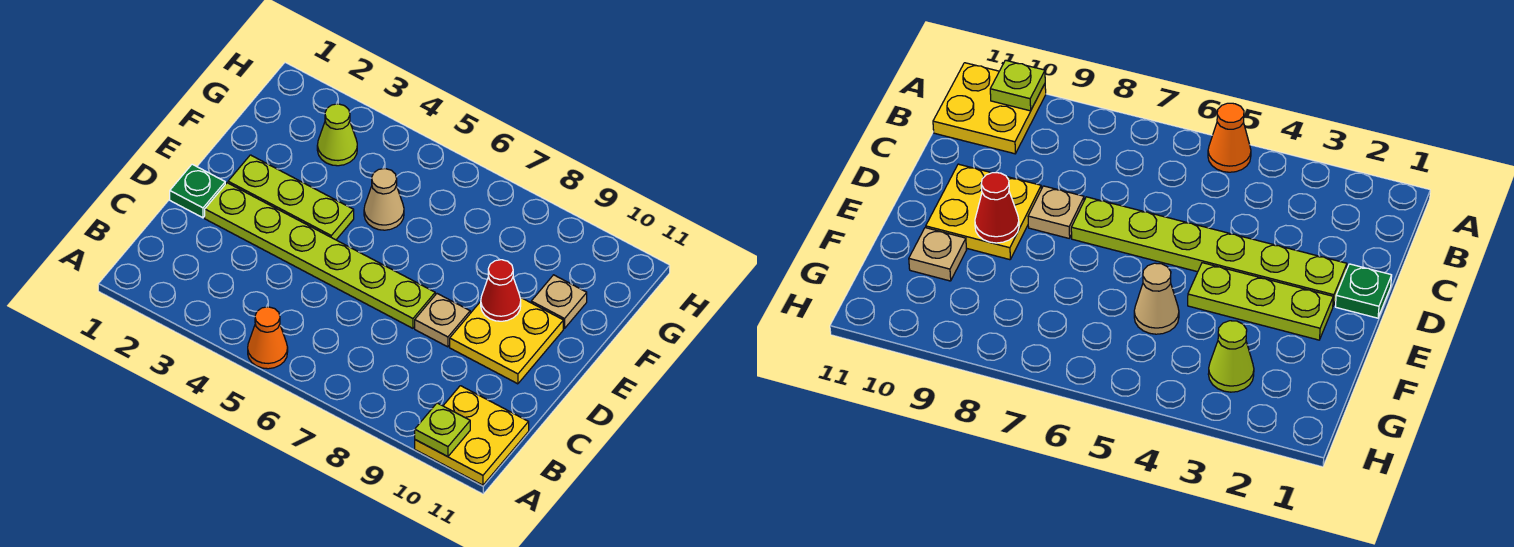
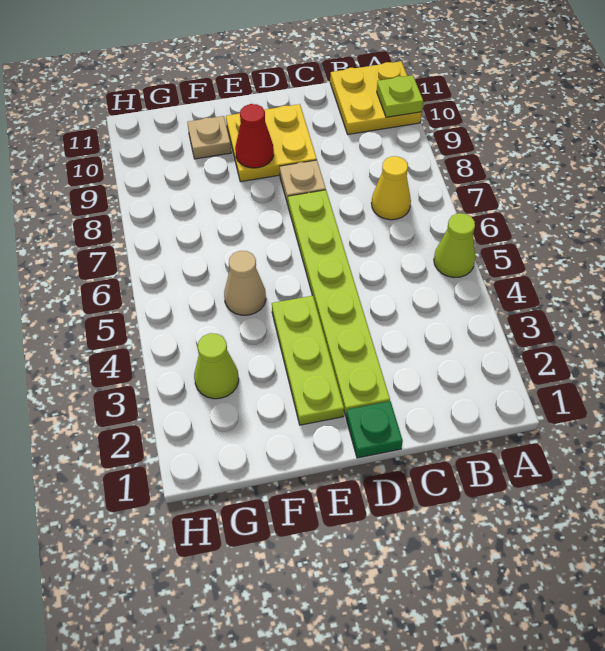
orange 1x1 cone [248,307,288,369] -> lime 1x1 cone [434,213,475,278]
none -> yellow 1x1 cone [371,156,411,220]

